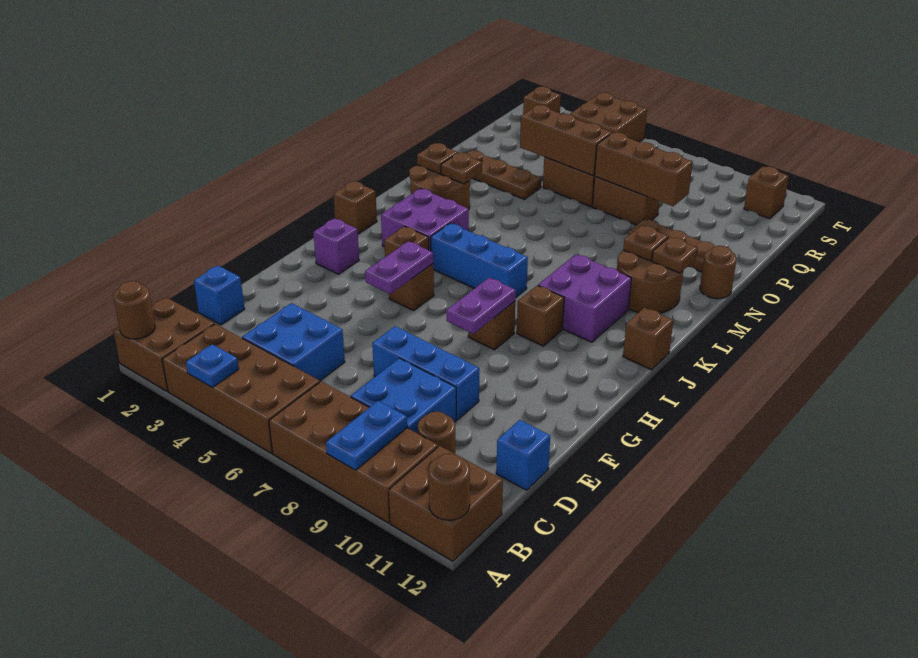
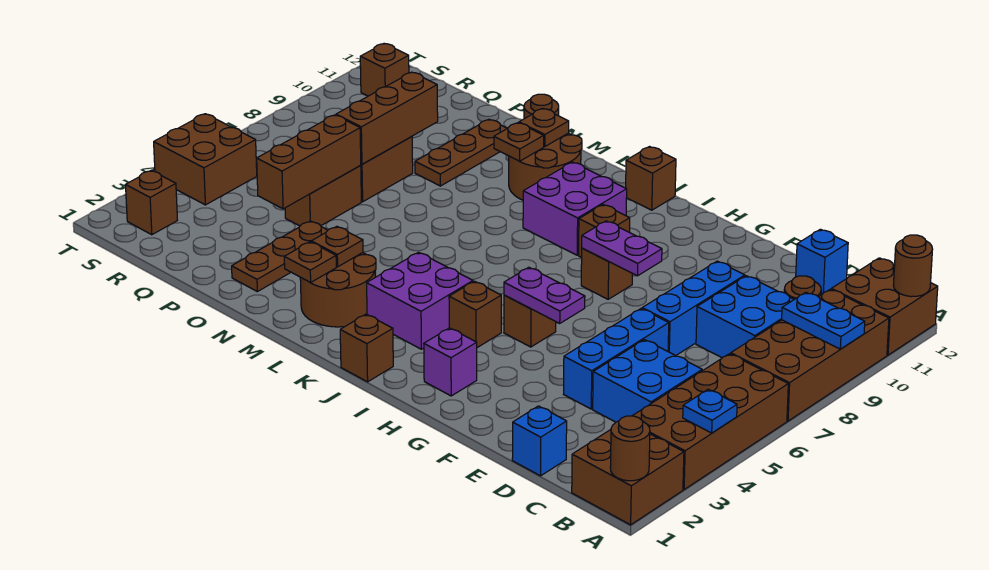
blue 1x3 brick [431,223,528,297] -> blue 1x3 brick moved to [564,309,669,409]

